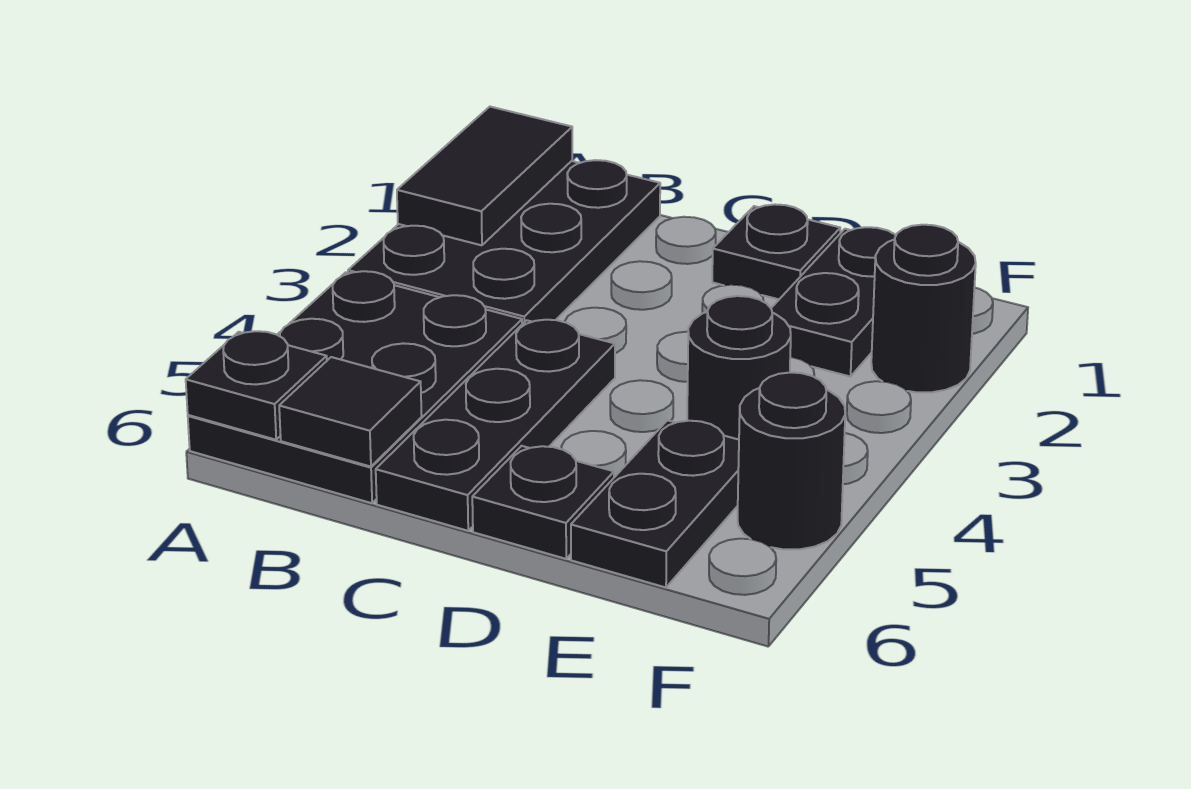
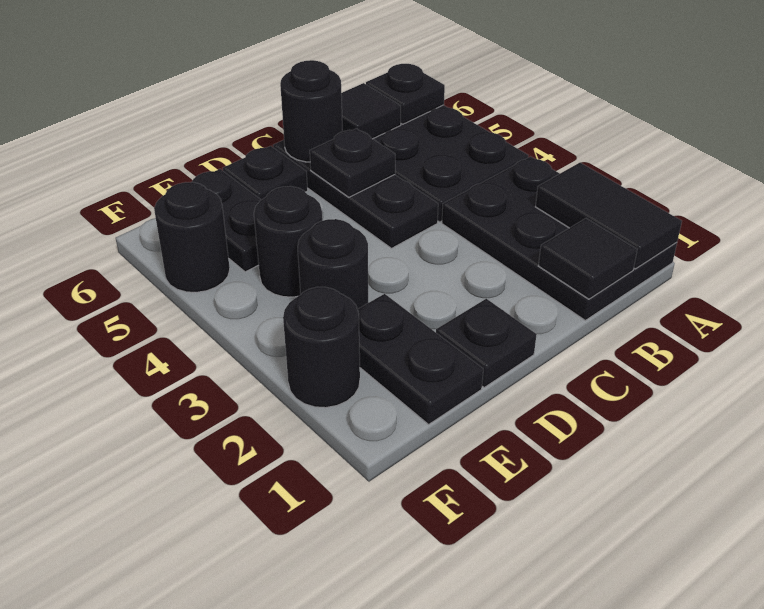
none -> black 1x1 tile [538,218,637,299]
none -> black 1x1 plate [310,129,395,197]
none -> black 1x1 round brick [280,60,342,162]
none -> black 1x1 round brick [298,219,369,309]

